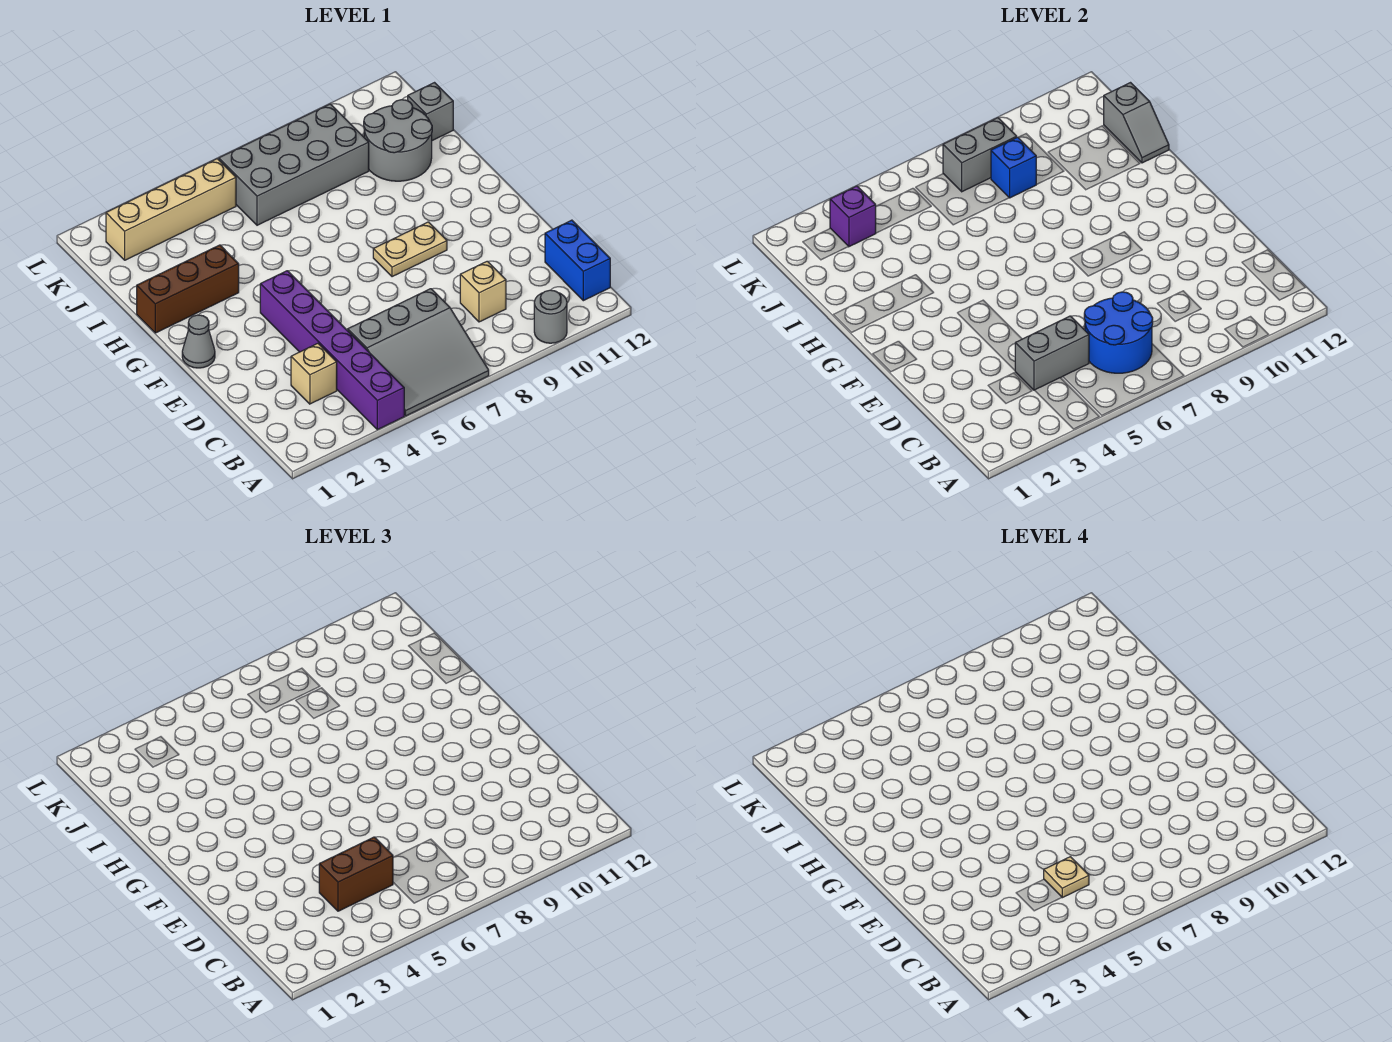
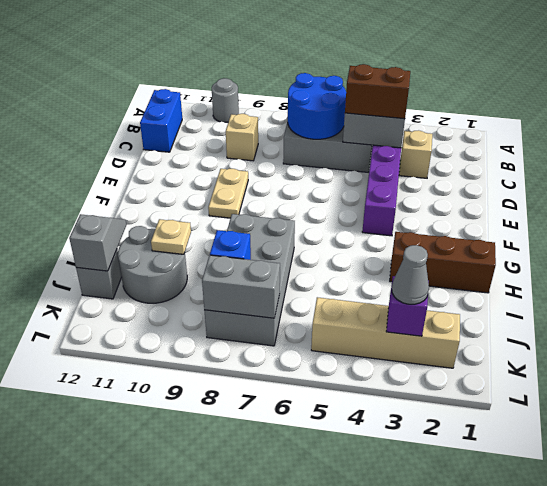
tan 1x1 plate [1044,857,1089,898] -> tan 1x1 plate moved to [151,219,191,254]
grey 1x1 cone [182,315,215,368] -> grey 1x1 cone moved to [392,245,429,304]
tan 1x2 plate [373,222,447,277] -> tan 1x2 plate turned to [208,169,248,218]
grey 2x4 brick [219,104,369,225] -> grey 2x4 brick turned to [204,214,295,346]

